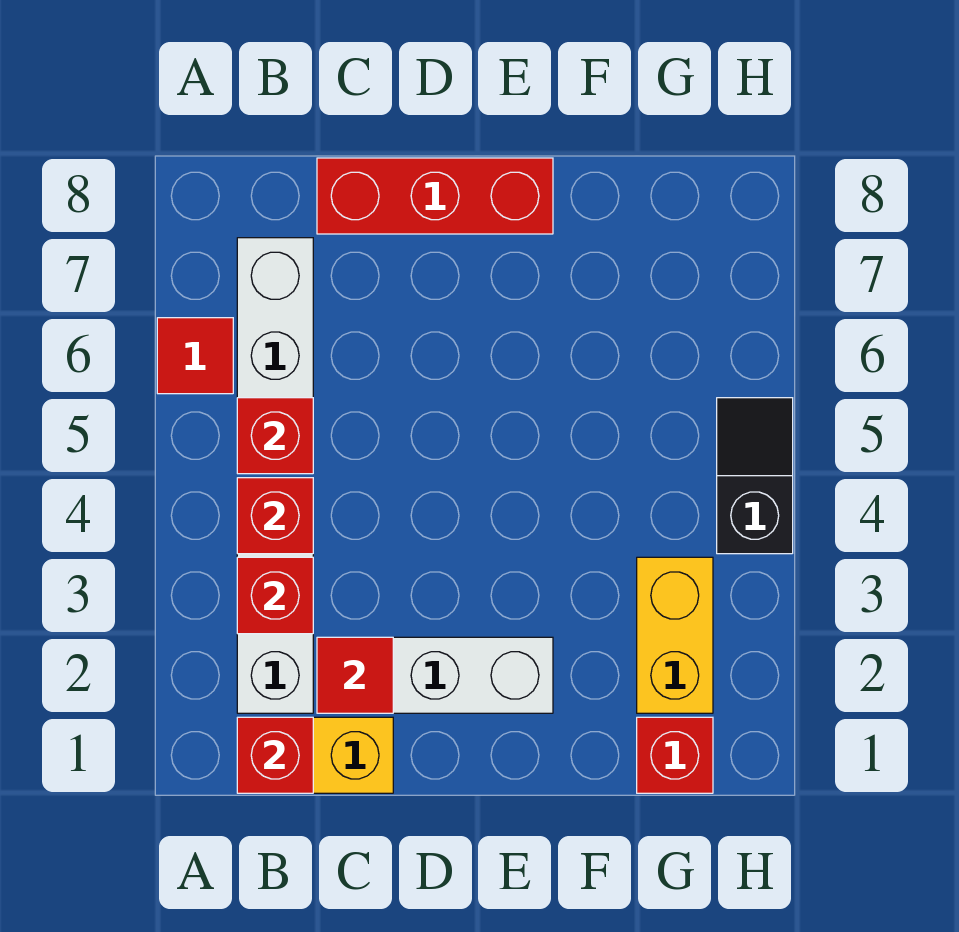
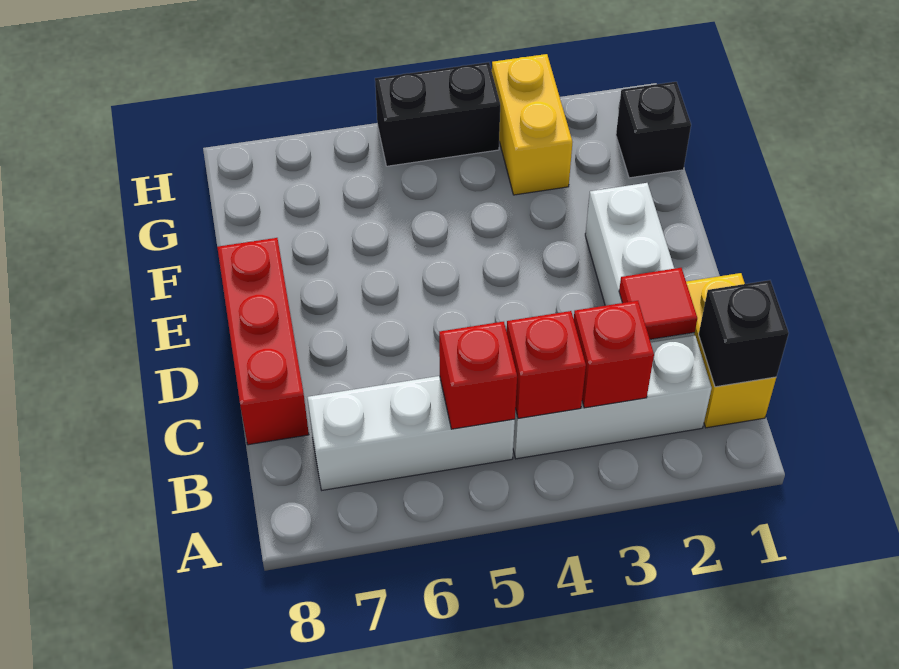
red 1x1 tile [157,318,233,394] -> none
red 1x1 brick [237,717,313,793] -> black 1x1 brick [699,280,789,387]
red 1x1 brick [637,717,713,793] -> black 1x1 brick [616,82,691,178]
yellow 1x2 brick [637,557,713,713] -> yellow 1x2 brick turned to [492,54,573,195]
black 1x2 slope [717,398,793,554] -> black 1x2 brick [375,62,500,166]

